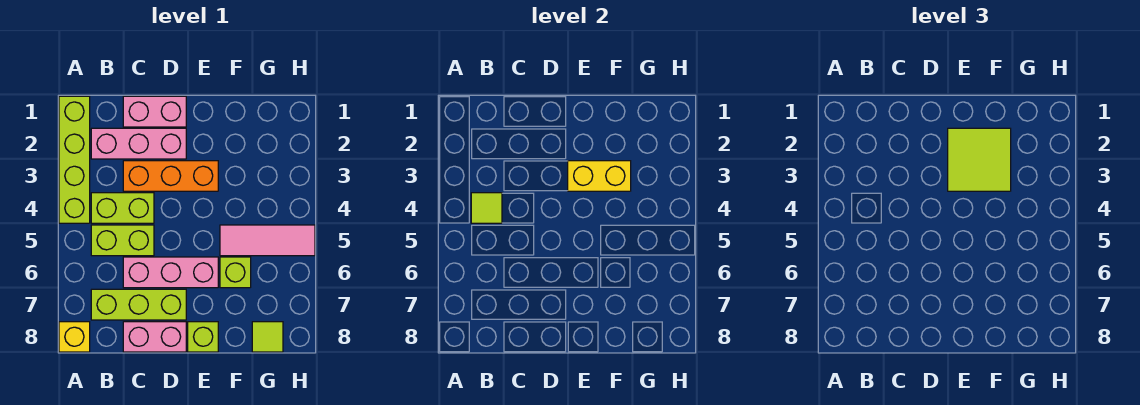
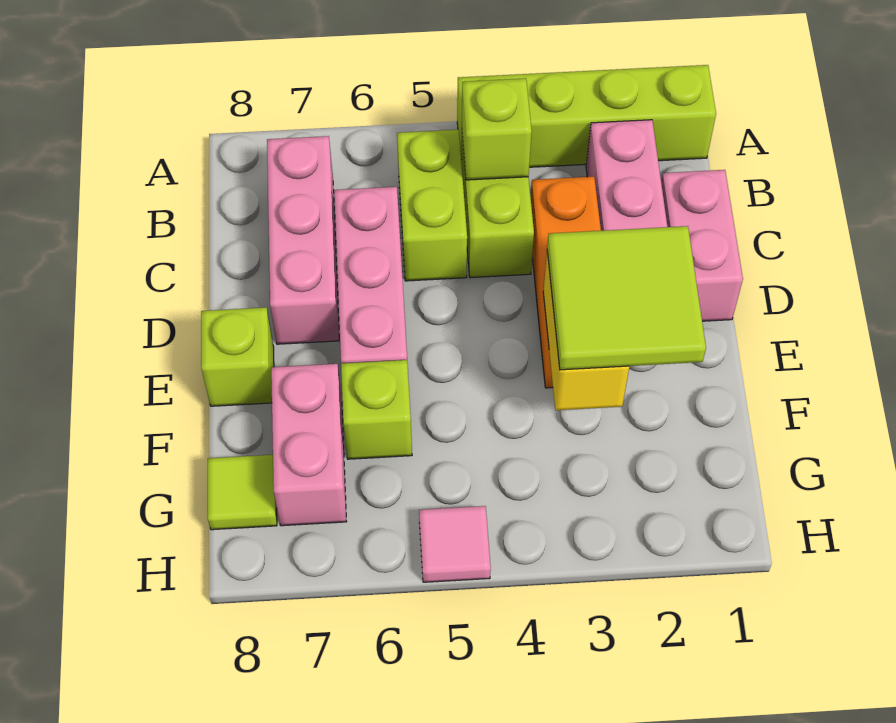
yellow 1x1 brick [59,322,90,352] -> none
lime 1x1 tile [471,193,502,223] -> lime 1x1 brick [462,78,532,180]
lime 1x3 brick [91,289,186,320] -> pink 1x3 brick [267,136,339,344]
pink 1x2 brick [123,322,186,352] -> pink 1x2 brick moved to [271,364,346,526]
pink 1x3 tile [220,225,315,256] -> pink 1x1 tile [419,506,491,582]

